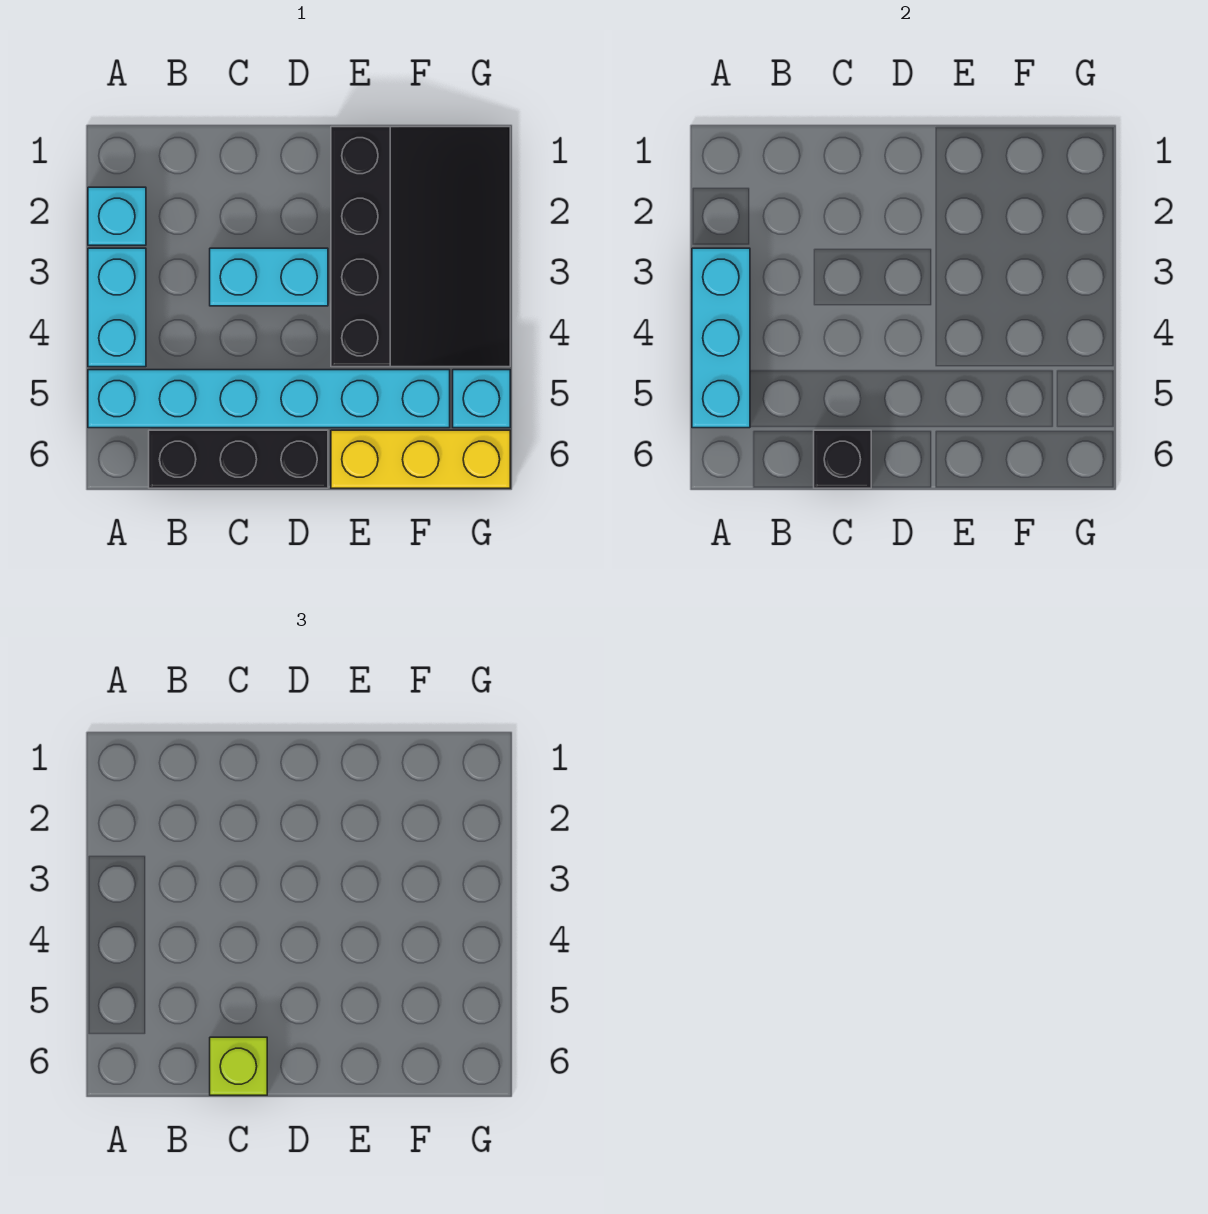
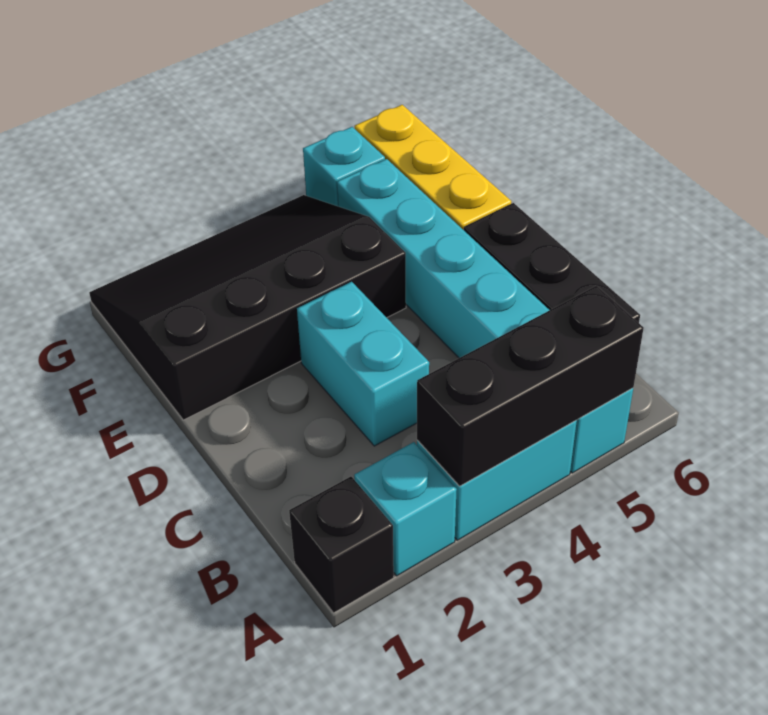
cyan 1x3 brick [692,248,750,428] -> black 1x3 brick [417,286,644,486]
black 1x1 brick [814,430,871,488] -> black 1x1 brick moved to [289,477,394,613]
lime 1x1 brick [210,1037,267,1095] -> none

